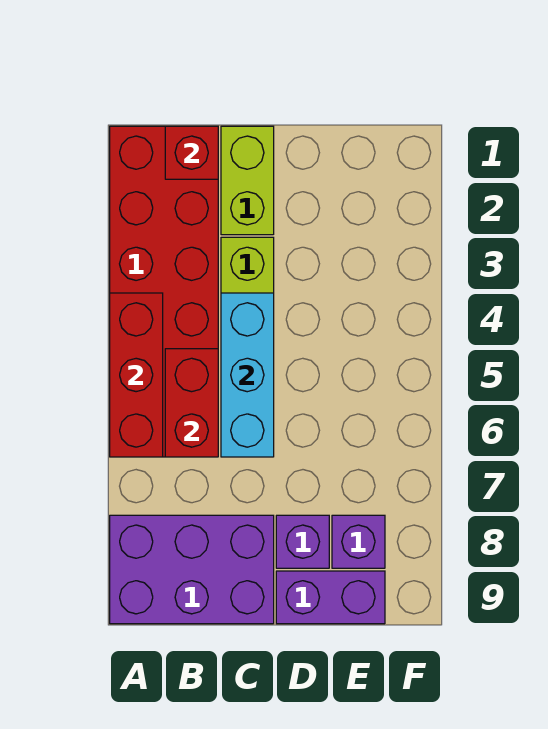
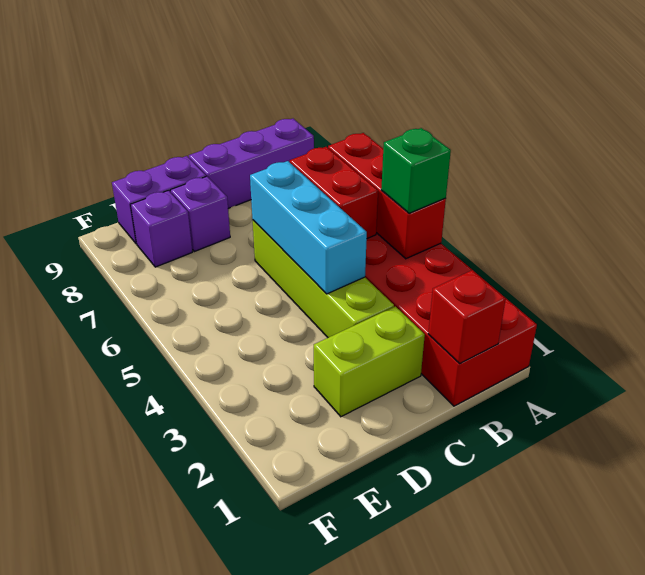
none -> green 1x1 brick [381,128,451,213]
purple 2x3 brick [110,515,274,624] -> purple 1x3 brick [189,119,314,208]
lime 1x2 brick [221,126,274,235] -> lime 1x2 brick turned to [314,306,425,417]

